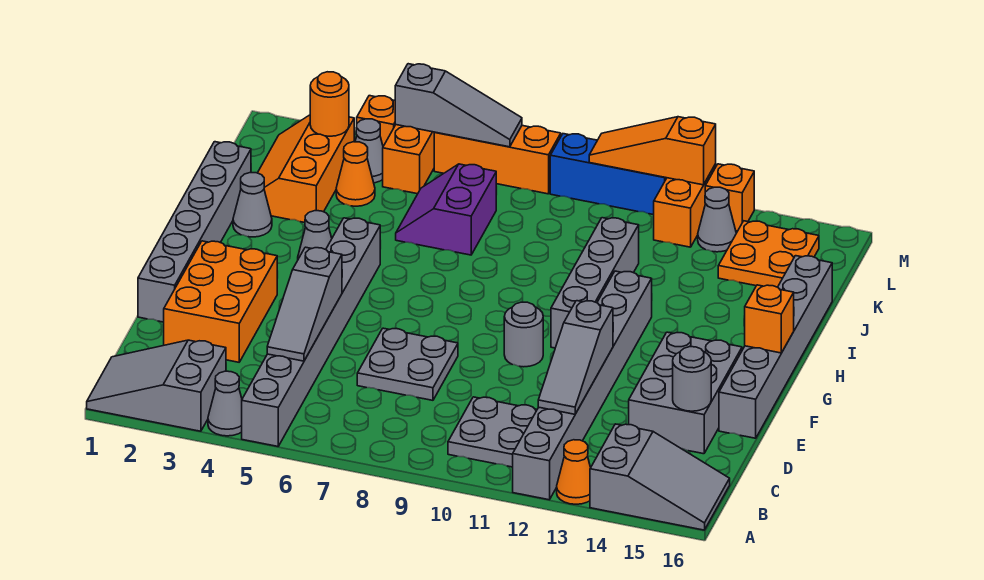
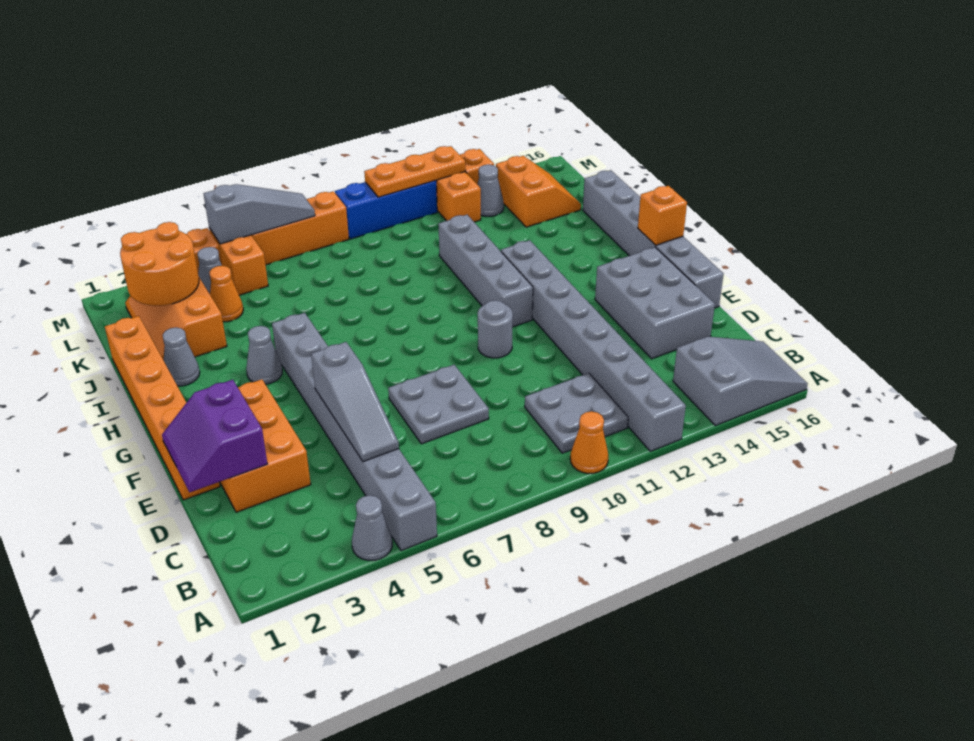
grey 2x3 slope [87,340,226,431] -> none
orange 1x1 cone [557,440,591,504] -> orange 1x1 cone moved to [570,411,608,473]
grey 1x3 slope [538,301,613,414] -> none
grey 1x1 round brick [673,347,711,411] -> none
grey 1x6 brick [138,142,251,322] -> orange 1x6 brick [105,316,220,500]
purple 2x2 slope [396,164,496,255] -> purple 2x2 slope moved to [162,380,267,492]
orange 2x2 plate [718,221,819,287] -> orange 2x2 slope [496,156,581,227]
orange 1x1 round brick [310,72,349,136] -> orange 2x2 round brick [120,222,199,306]
orange 1x3 slope [589,117,716,185] -> orange 1x3 plate [364,146,465,197]

